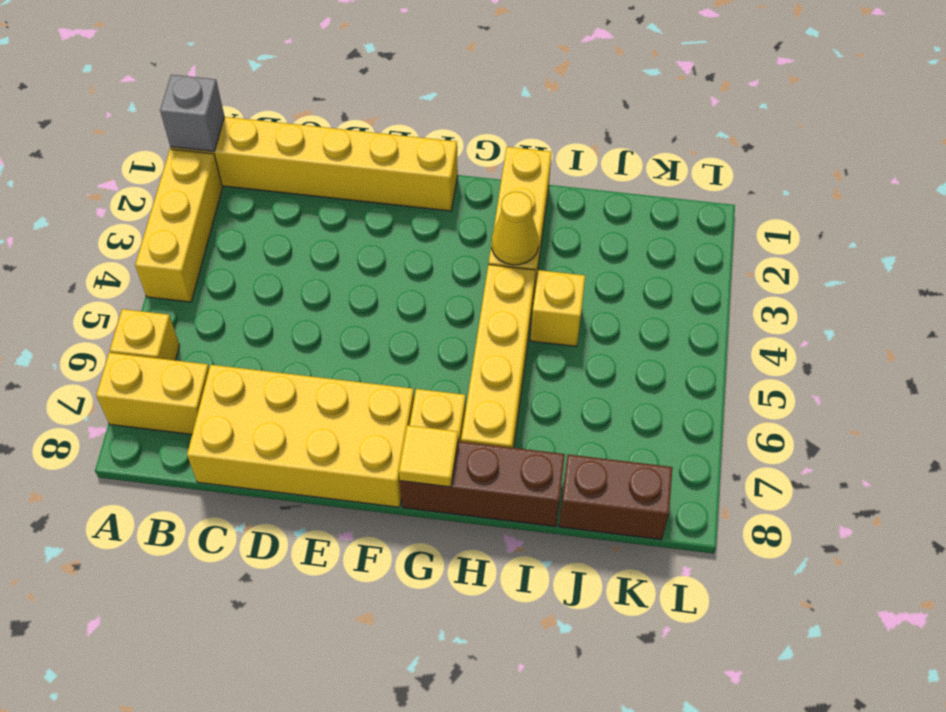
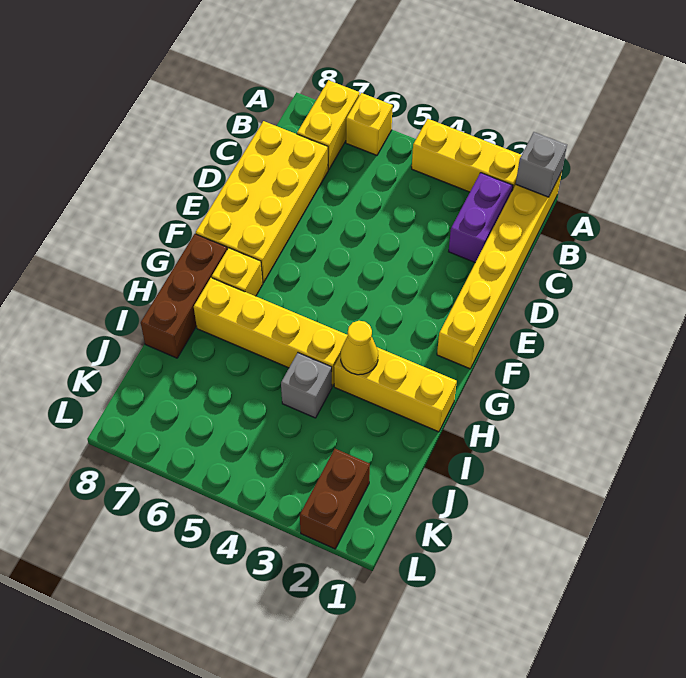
none -> purple 1x2 brick [449,173,513,262]
yellow 1x1 tile [399,425,458,487] -> none
yellow 1x1 brick [531,270,585,346] -> grey 1x1 brick [281,353,332,418]
brown 1x2 brick [559,454,673,540] -> brown 1x2 brick moved to [300,449,370,549]

